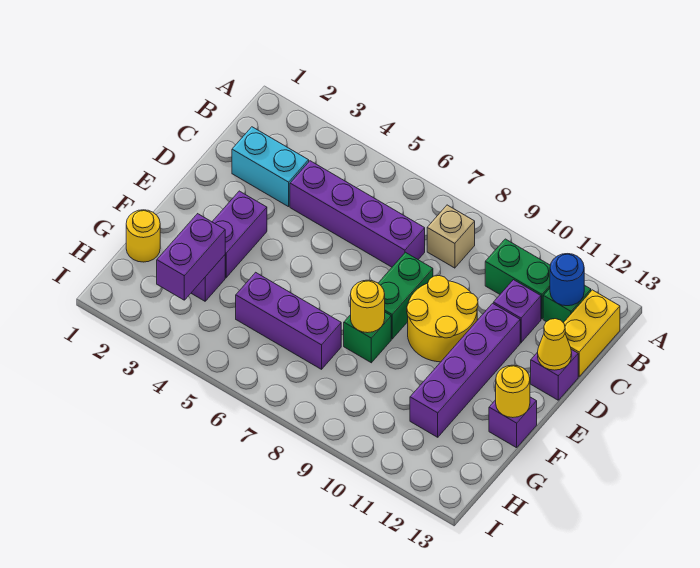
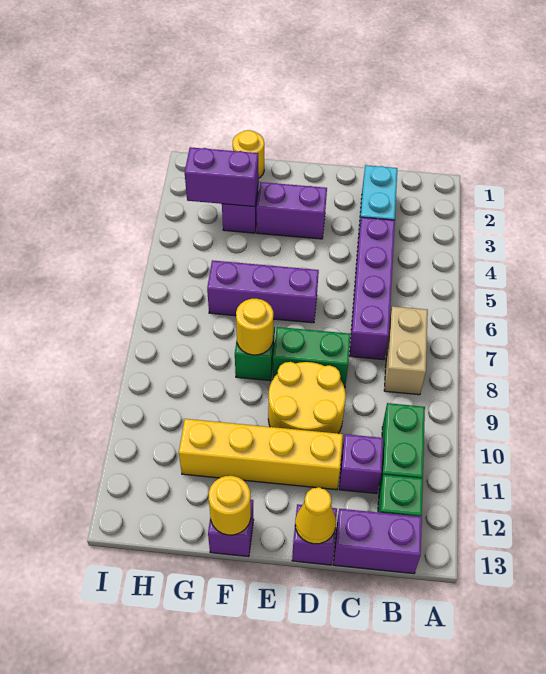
tan 1x1 brick [427,205,475,268] -> tan 1x2 brick [384,306,428,395]
blue 1x1 round brick [550,254,584,306] -> none
yellow 1x2 brick [564,290,620,376] -> purple 1x2 brick [333,509,422,574]
purple 1x4 brick [410,303,520,437] -> yellow 1x4 brick [179,419,343,490]
purple 1x3 brick [236,272,341,369] -> purple 1x3 brick turned to [207,260,319,323]

